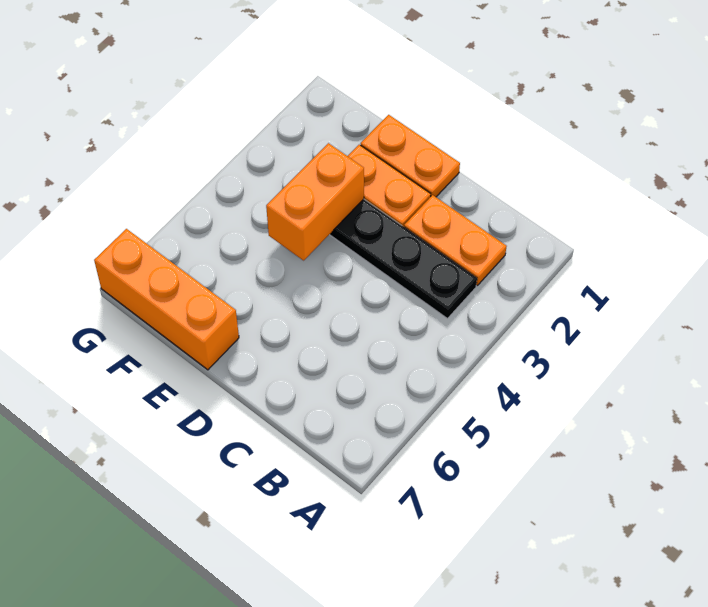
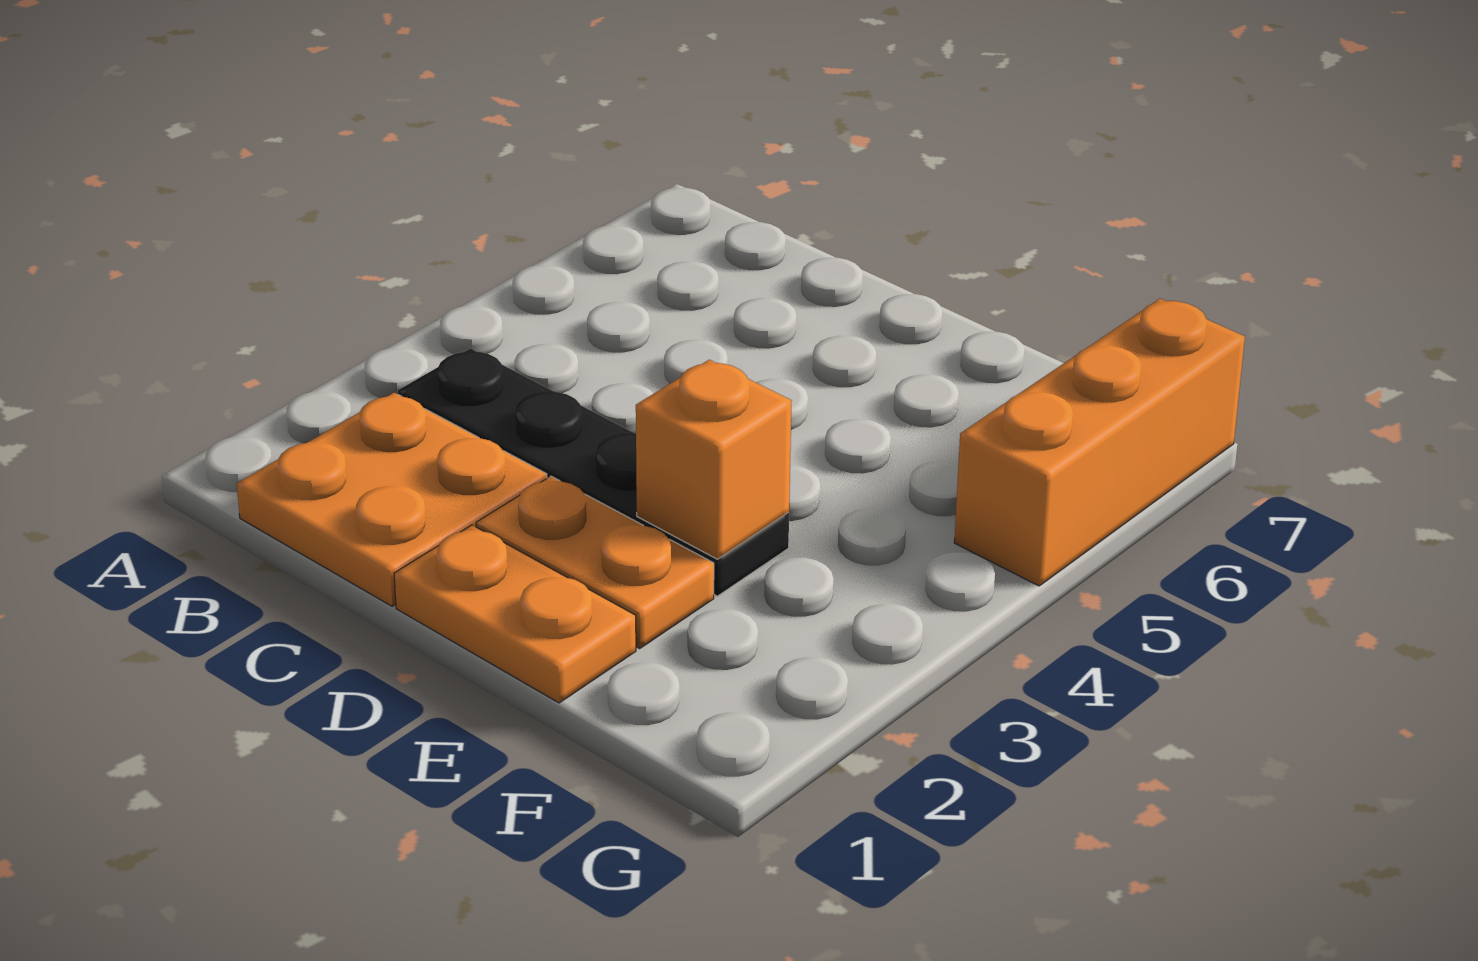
orange 1x2 plate [404,195,507,285] -> orange 2x2 plate [237,393,547,606]
orange 1x2 brick [266,143,364,260] -> orange 1x1 brick [636,360,792,559]
orange 1x3 brick [94,229,239,370] -> orange 1x3 brick turned to [954,299,1245,586]

